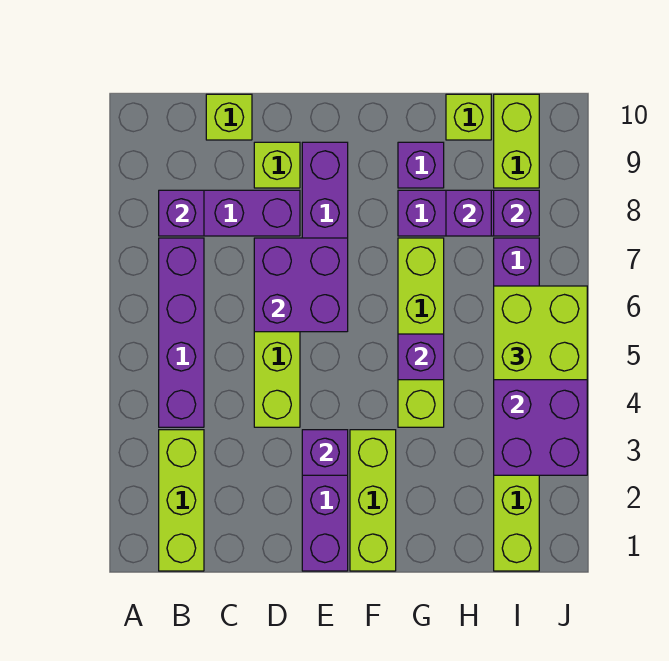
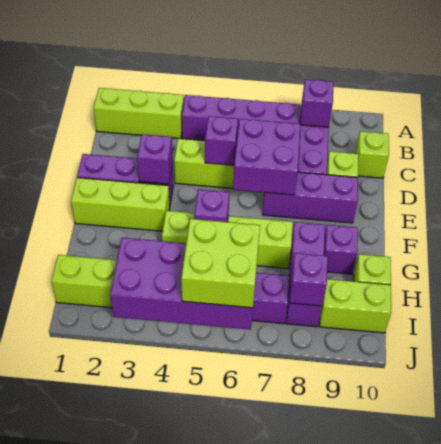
purple 1x1 brick [446,190,491,236] -> purple 1x1 brick moved to [205,116,238,165]

